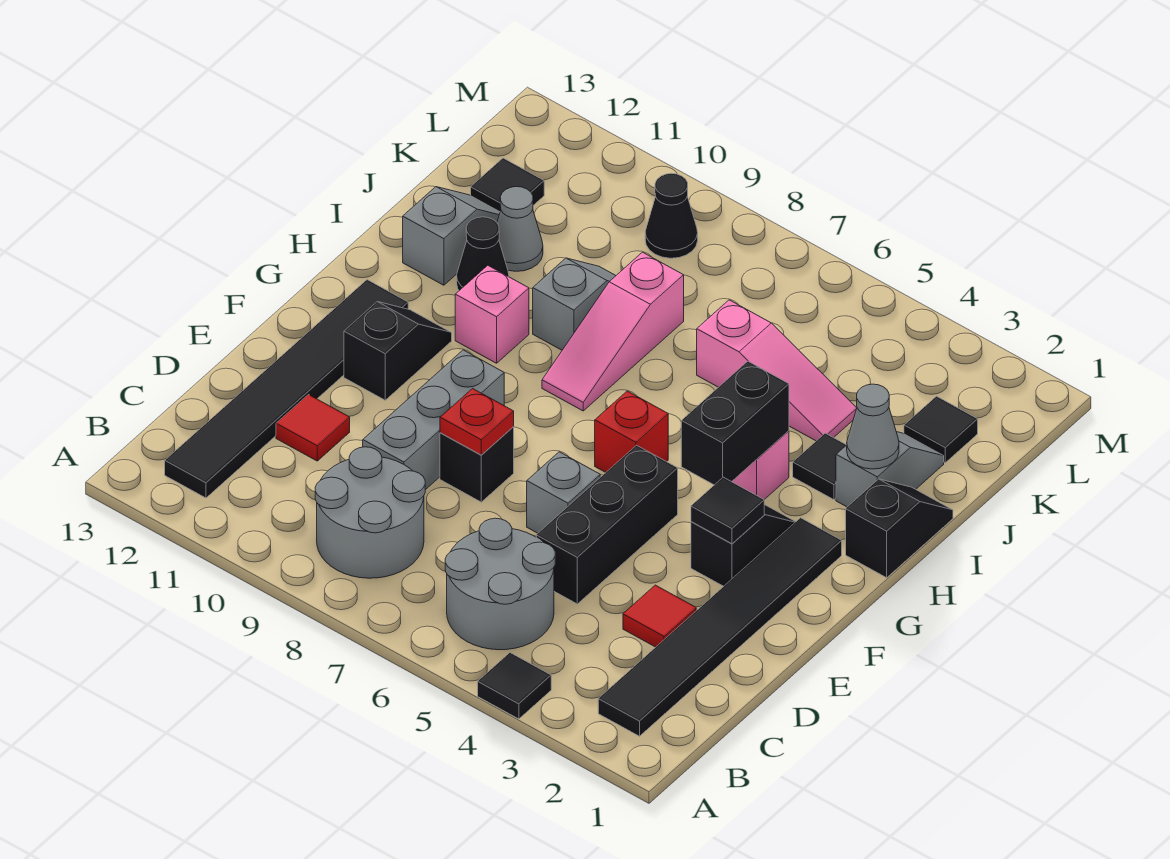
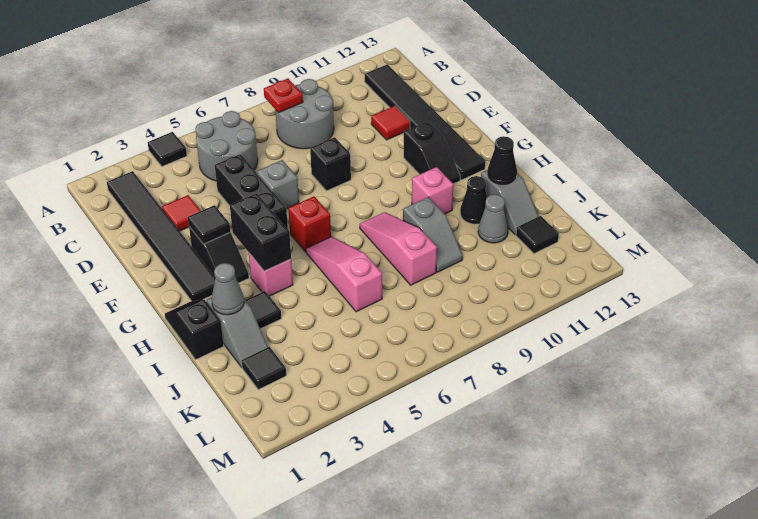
grey 1x3 brick [363,350,504,490] -> none
red 1x1 plate [440,389,514,455] -> red 1x1 plate moved to [264,79,303,113]
black 1x2 slope [846,479,953,578] -> black 1x2 slope turned to [165,300,224,360]
pink 1x3 slope [697,300,857,441] -> pink 1x3 slope turned to [306,237,382,312]
black 1x1 cone [645,173,698,258] -> black 1x1 cone moved to [487,136,517,185]

